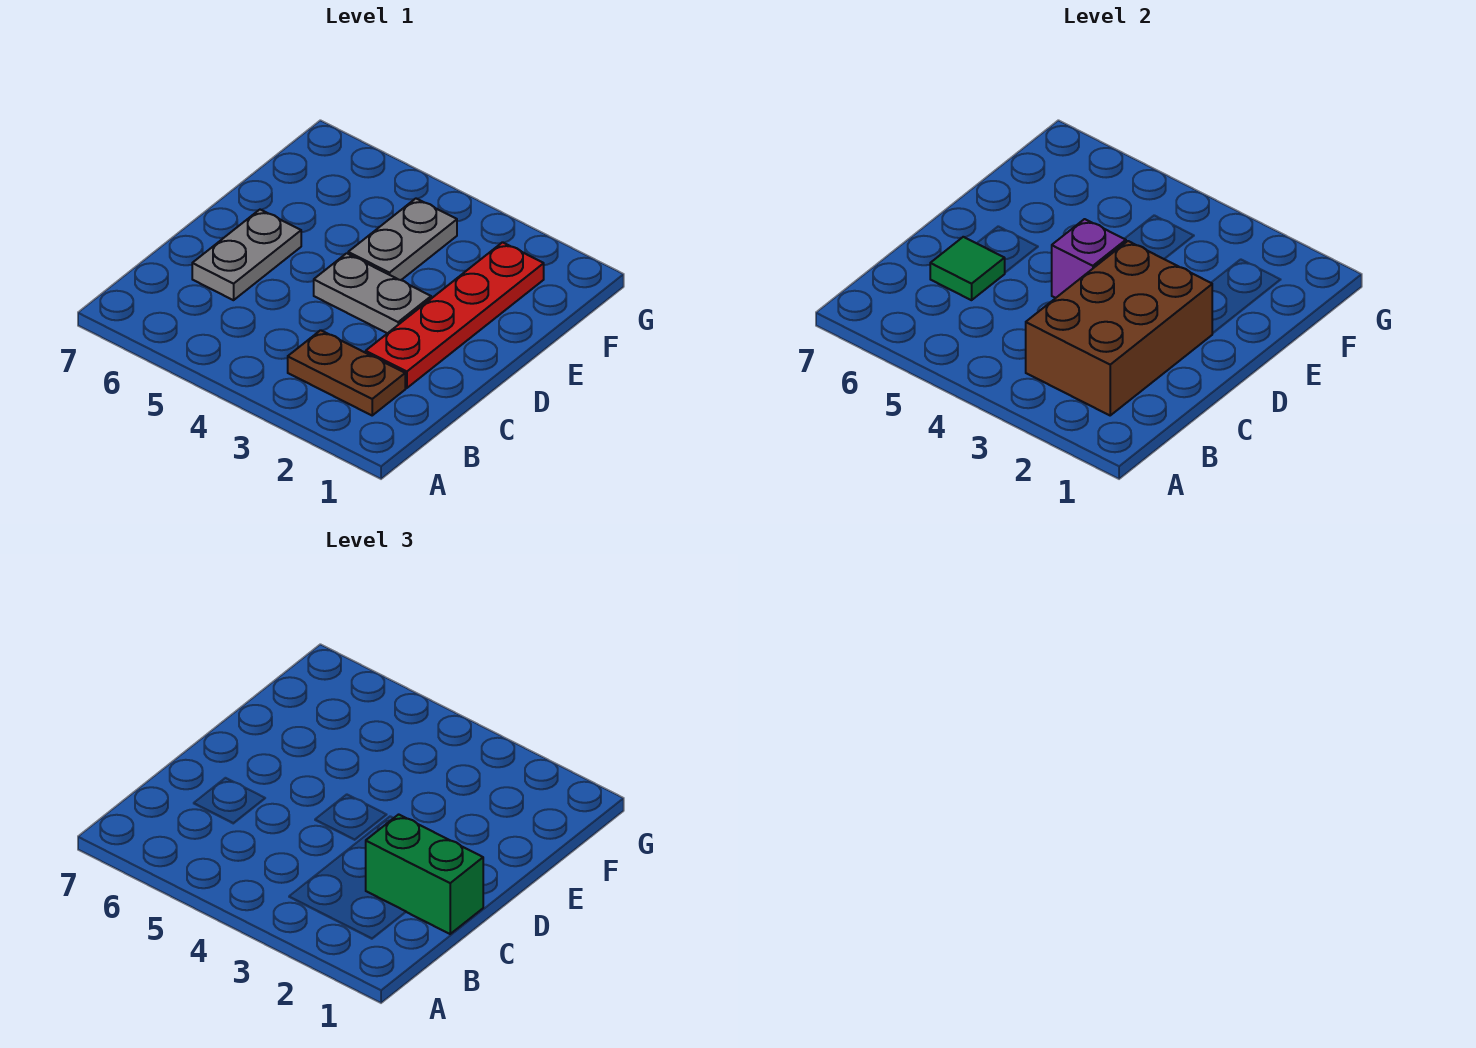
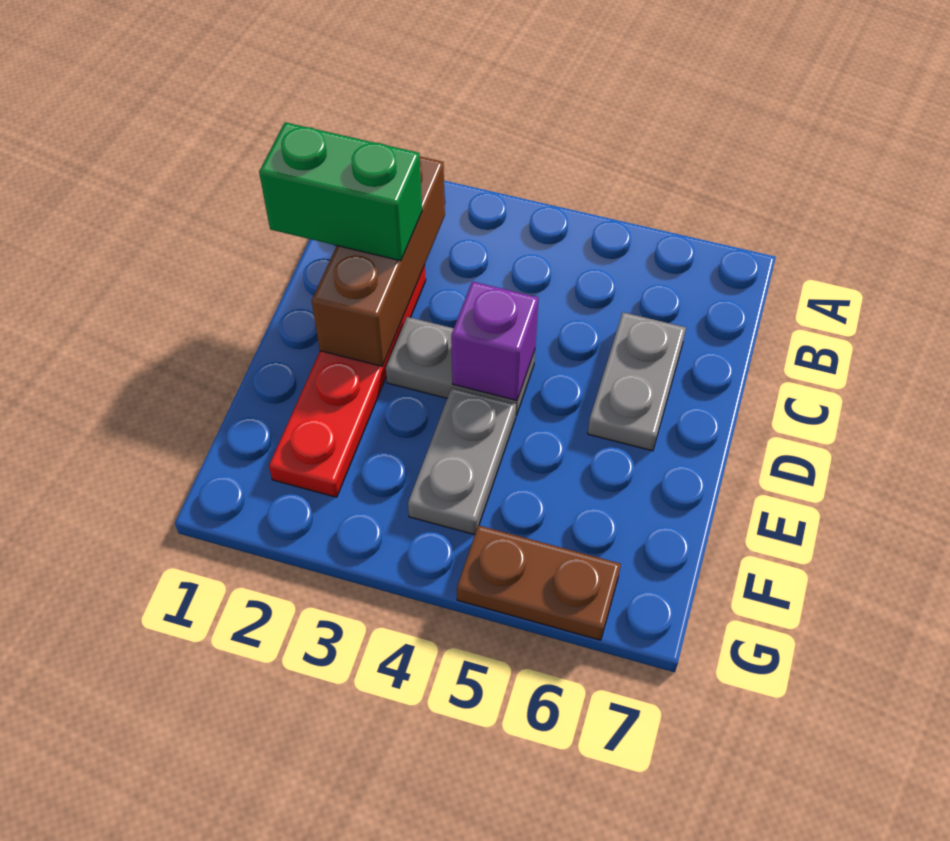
brown 1x2 plate [288,330,405,415] -> brown 1x2 plate moved to [457,525,621,640]
brown 2x3 brick [1026,241,1212,415] -> brown 1x3 brick [312,157,445,366]
green 1x1 tile [930,237,1005,300] -> none

